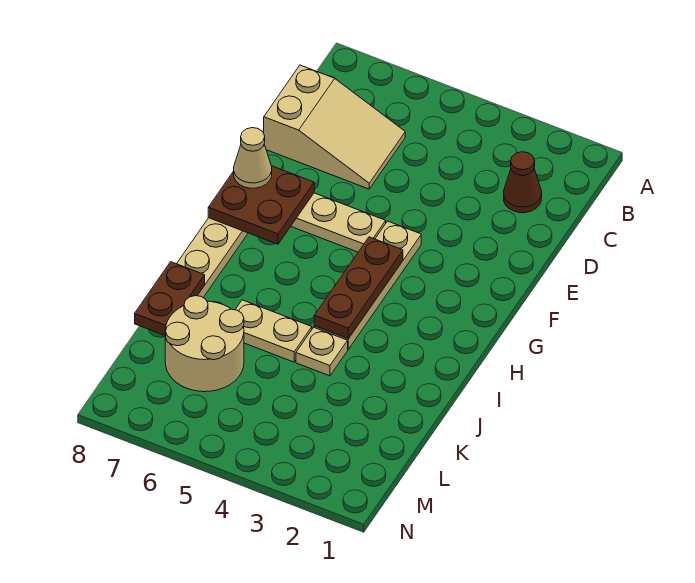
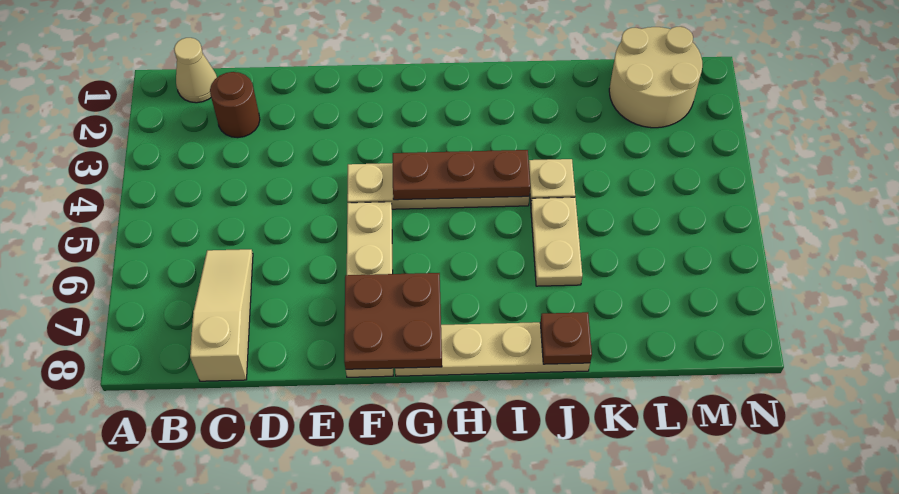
brown 1x1 cone [504,152,542,213] -> brown 1x1 round brick [210,72,260,138]
tan 2x3 slope [264,65,405,189] -> tan 1x3 slope [190,249,253,381]
tan 1x1 cone [234,128,272,188] -> tan 1x1 cone moved to [174,38,217,103]
brown 1x2 plate [135,262,205,335] -> brown 1x1 plate [540,312,592,364]
tan 2x2 round brick [165,296,244,392] -> tan 2x2 round brick moved to [609,27,702,128]

